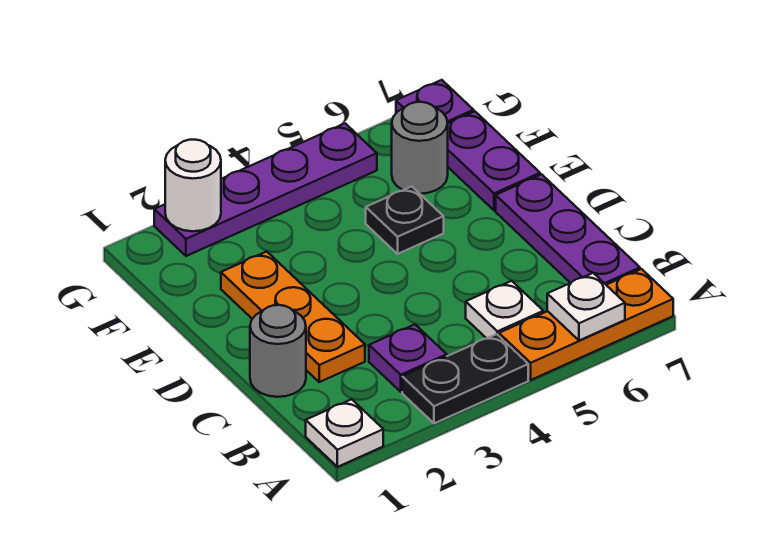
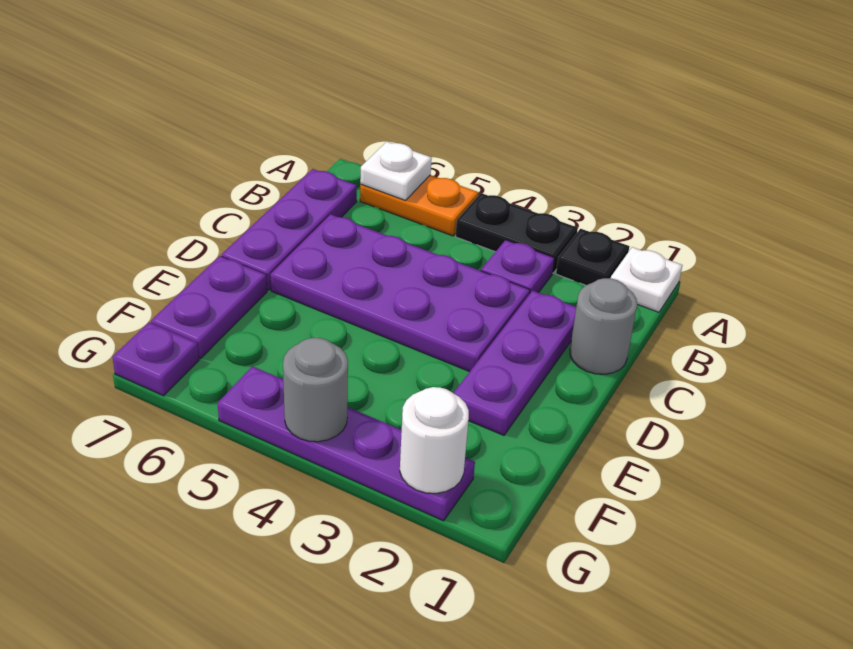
orange 1x3 plate [499,269,673,380] -> orange 1x2 plate [360,175,478,236]
white 1x1 plate [466,281,543,338] -> none
orange 1x3 plate [221,252,365,382] -> purple 1x3 plate [454,291,576,435]
none -> purple 2x4 plate [270,214,530,372]
black 1x1 plate [366,186,444,254] -> black 1x1 plate moved to [556,229,629,285]
grey 1x1 round brick [392,102,448,194] -> grey 1x1 round brick moved to [283,338,348,442]

